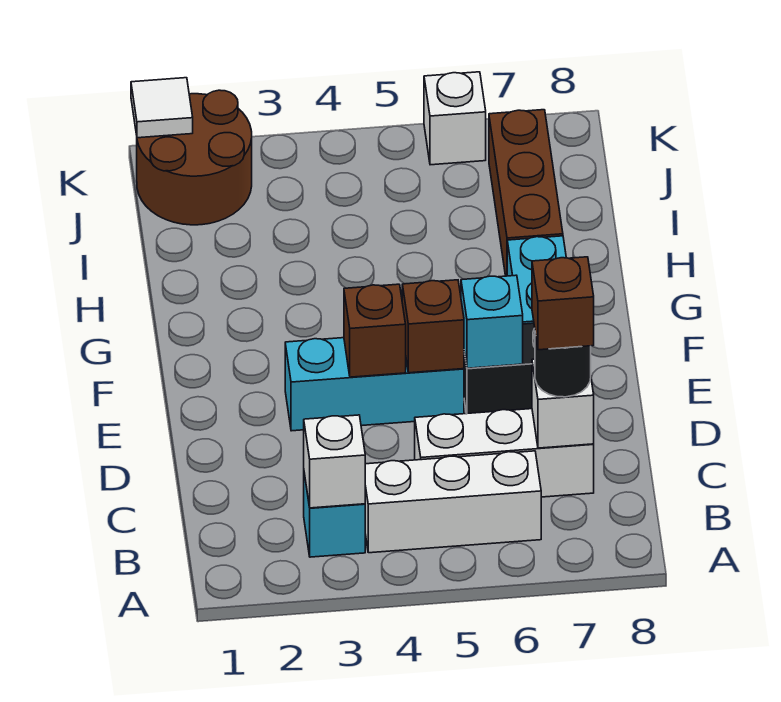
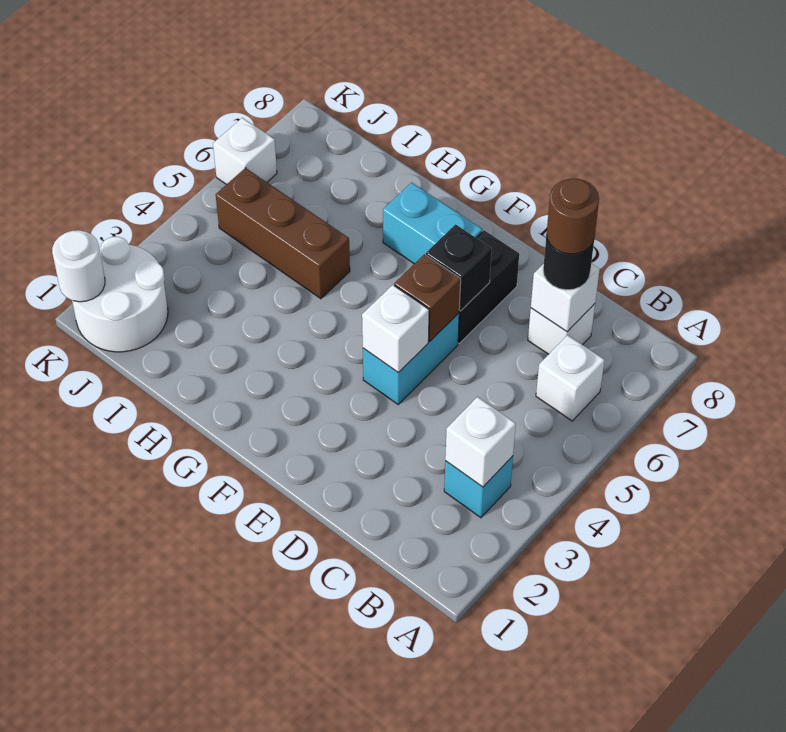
white 1x3 brick [365,451,541,553] -> white 1x1 brick [536,335,605,421]
white 1x3 brick [415,409,594,497] -> white 1x1 brick [528,304,595,354]
brown 1x1 brick [532,257,594,350] -> brown 1x1 round brick [547,179,599,254]
cyan 1x3 brick [285,338,464,431] -> cyan 1x2 brick [363,313,459,404]
brown 1x1 brick [344,284,406,377] -> white 1x1 brick [362,285,429,373]
cyan 1x1 brick [461,275,523,368] -> black 1x1 brick [426,225,492,311]
brown 1x3 brick [489,110,563,276] -> brown 1x3 brick moved to [216,168,350,299]
brown 2x2 round brick [137,90,252,225] -> white 2x2 round brick [72,237,168,352]
white 1x1 tile [131,78,193,138] -> white 1x1 round brick [52,230,105,302]

